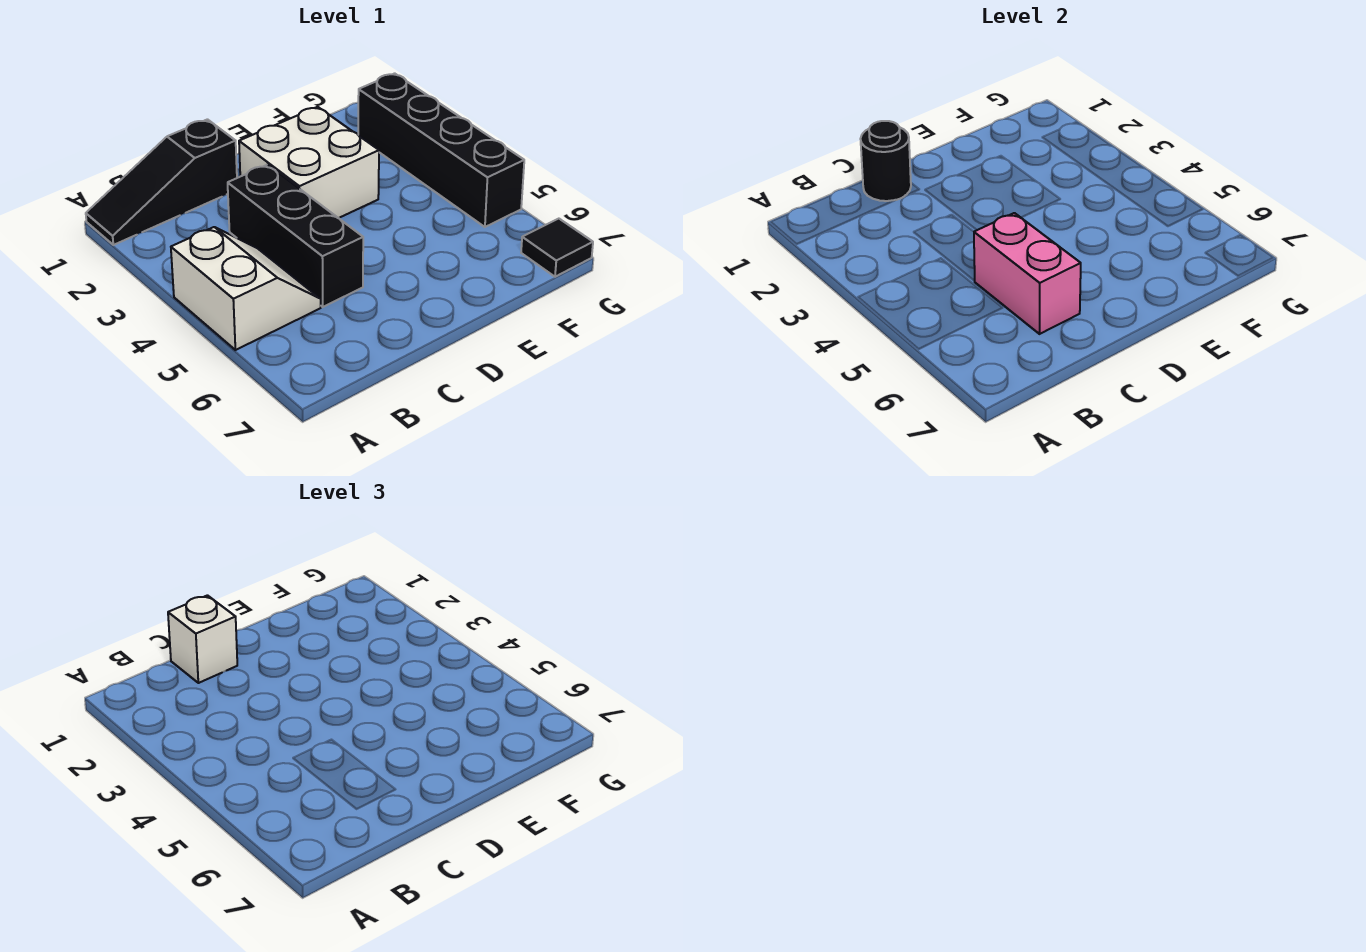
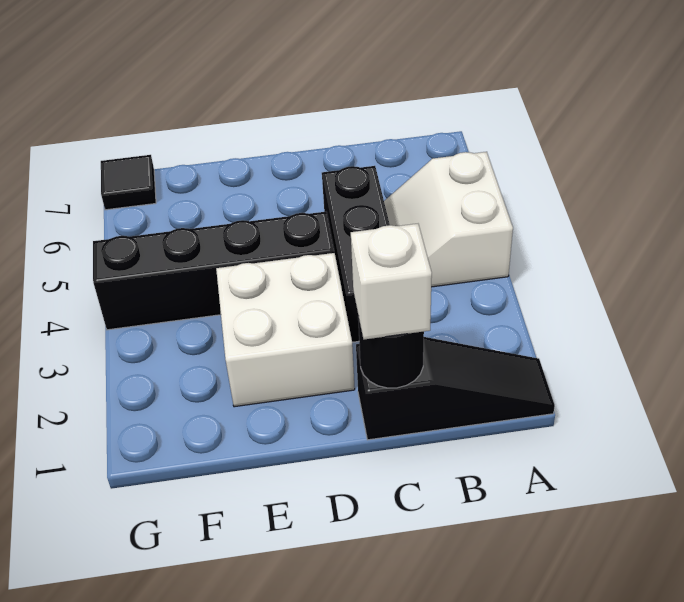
pink 1x2 brick [974,213,1081,334] -> none
black 1x4 brick [358,73,524,227] -> black 1x4 brick turned to [93,212,334,330]

